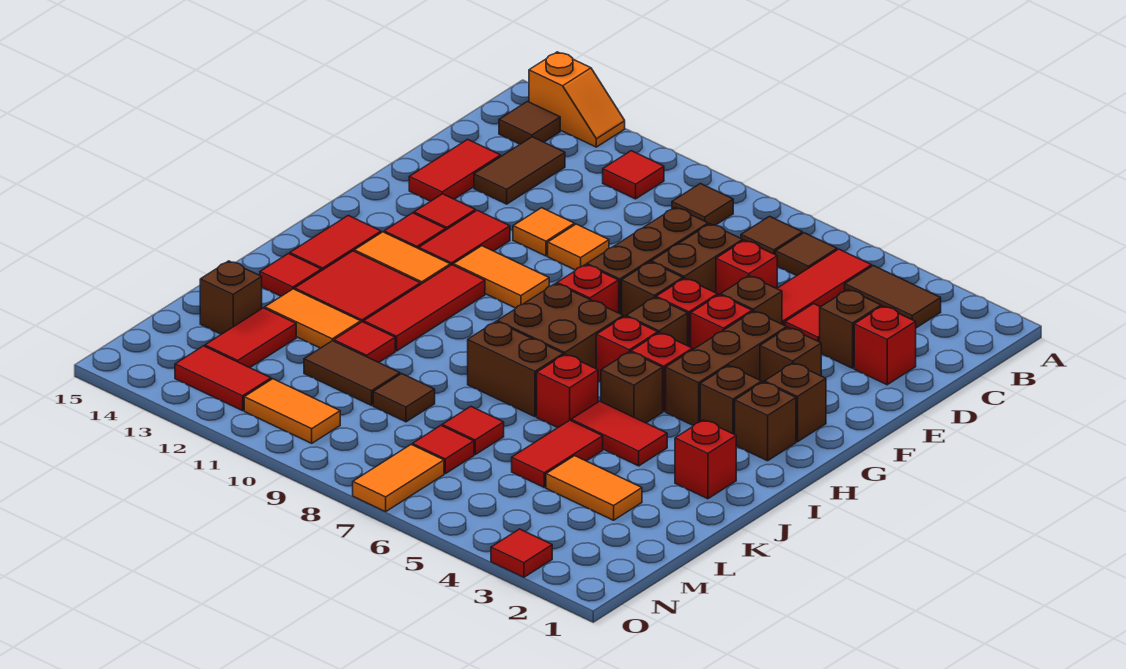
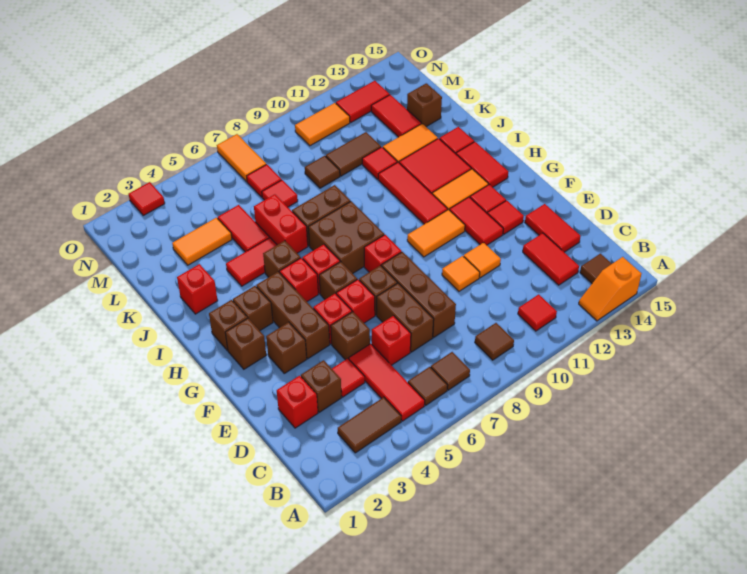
brown 1x2 tile [474,137,565,204] -> red 1x2 tile [523,233,579,285]
red 1x1 brick [537,354,598,428] -> red 1x2 brick [254,194,308,253]

